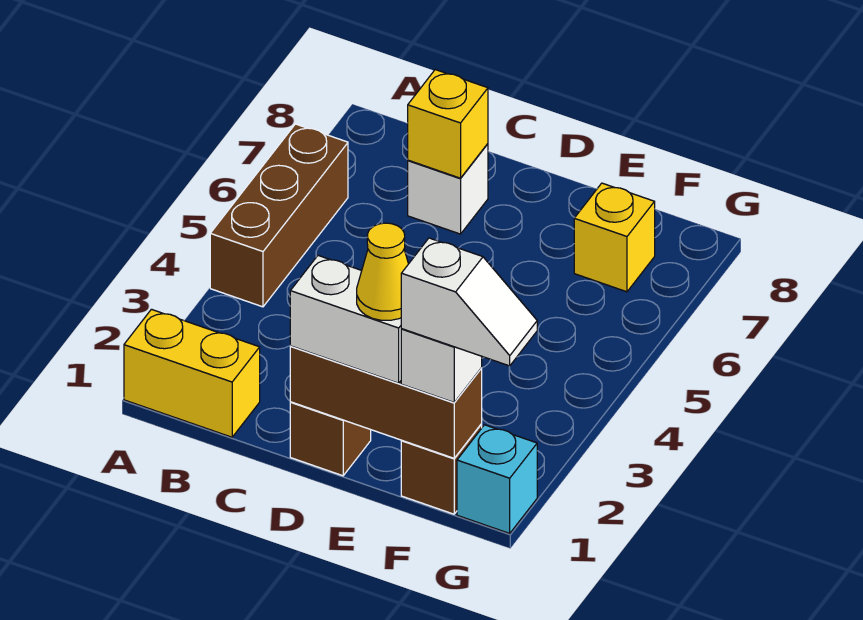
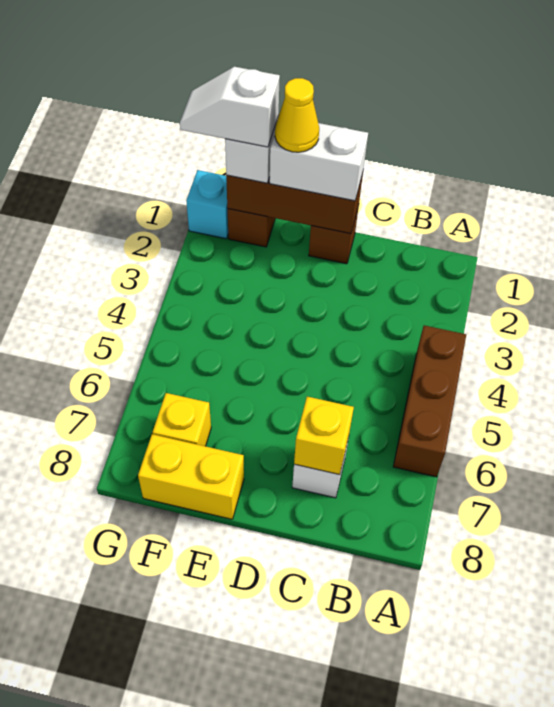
yellow 1x2 brick [124,309,260,437] -> yellow 1x2 brick moved to [138,434,244,519]

